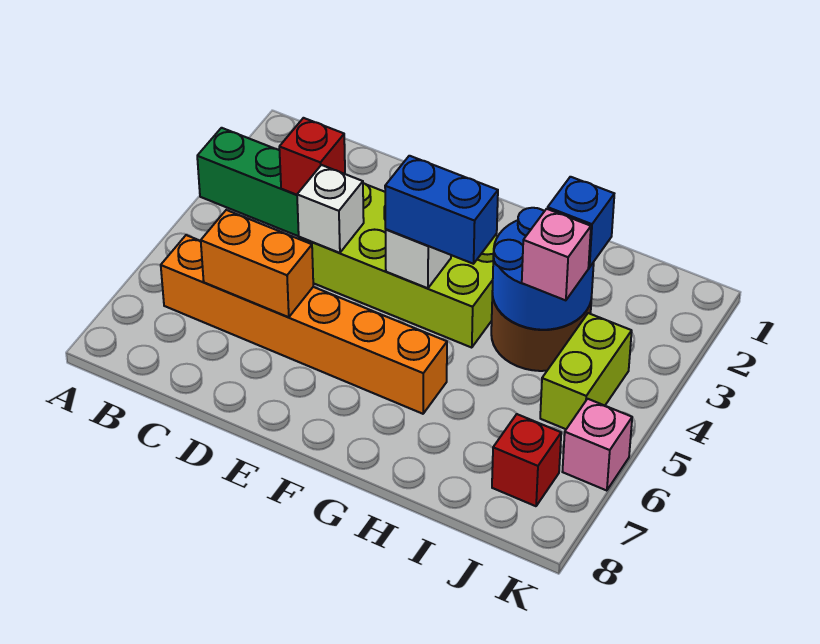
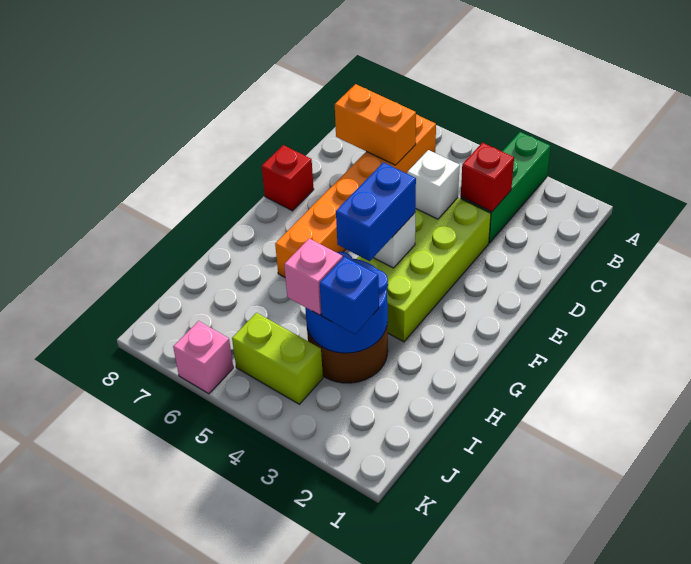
orange 1x2 brick [201,210,313,317] -> orange 1x2 brick turned to [335,84,416,165]
red 1x1 brick [492,414,561,506] -> red 1x1 brick moved to [262,145,314,211]

